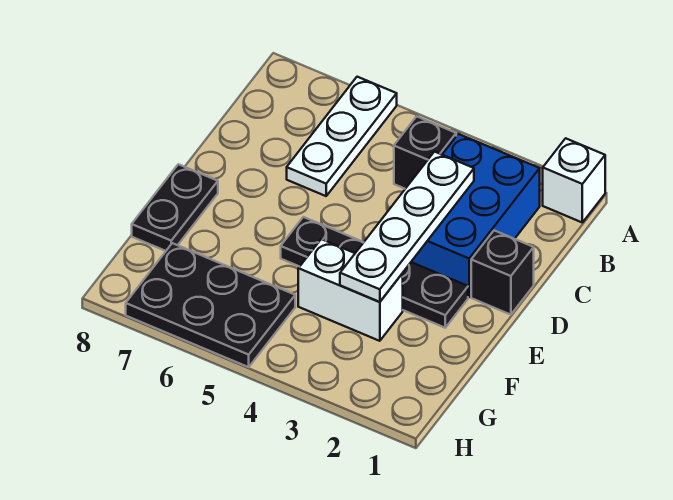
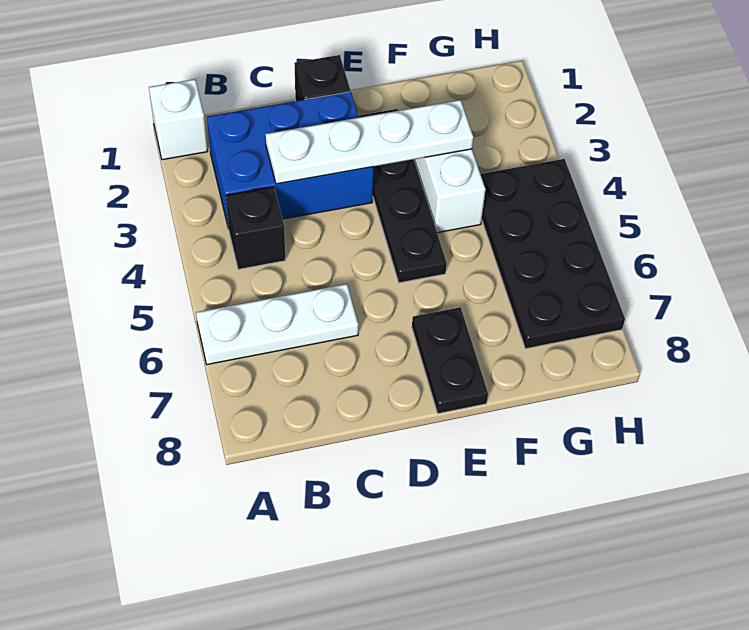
black 1x2 plate [132,164,218,251] -> black 1x2 plate turned to [412,307,488,414]
black 2x3 plate [126,243,295,367] -> black 2x4 plate [481,159,625,349]

